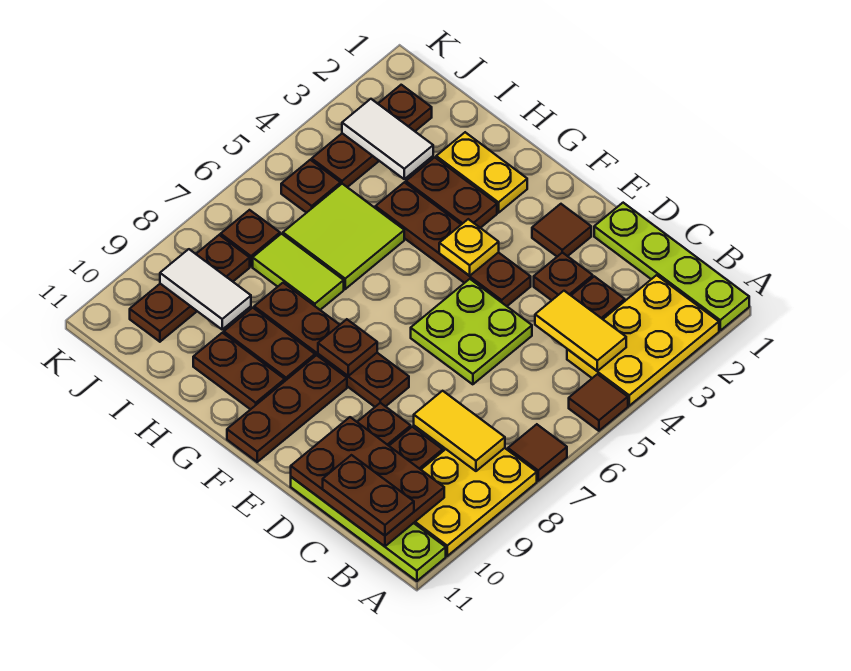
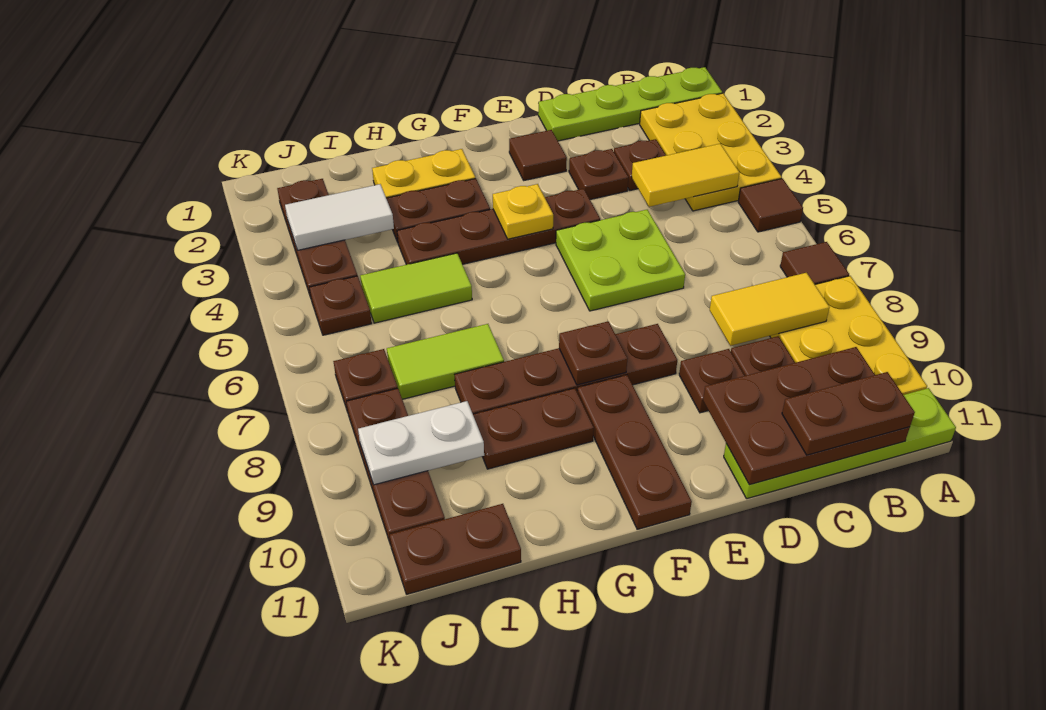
brown 1x2 plate [193,333,285,410] -> brown 1x2 plate moved to [390,504,521,594]
lime 2x2 tile [283,184,404,289] -> lime 1x2 tile [360,253,472,323]
white 1x2 tile [160,249,251,329] -> white 1x2 plate [358,401,484,485]

